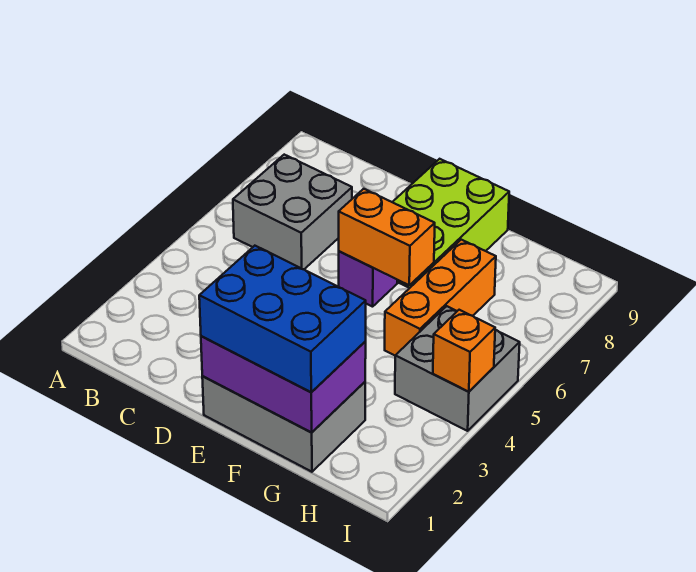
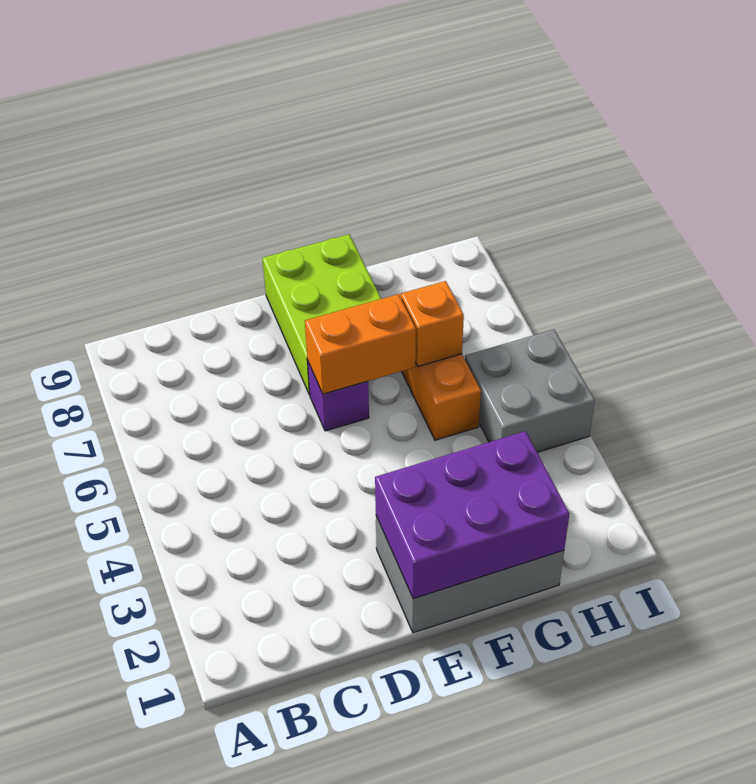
grey 2x2 brick [233,155,352,269] -> none
blue 2x3 brick [199,246,366,392] -> none
orange 1x1 brick [433,310,495,392] -> orange 1x1 brick moved to [401,281,464,366]

